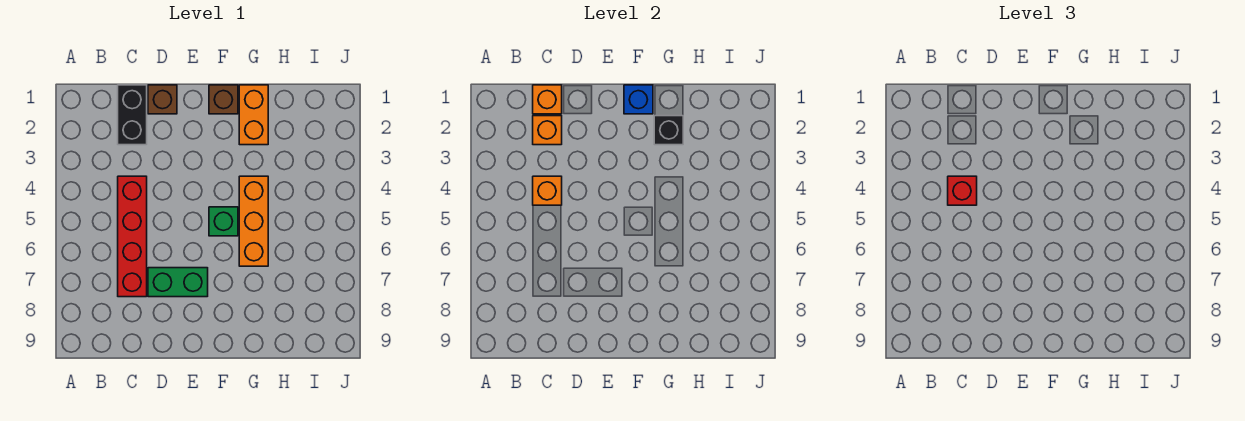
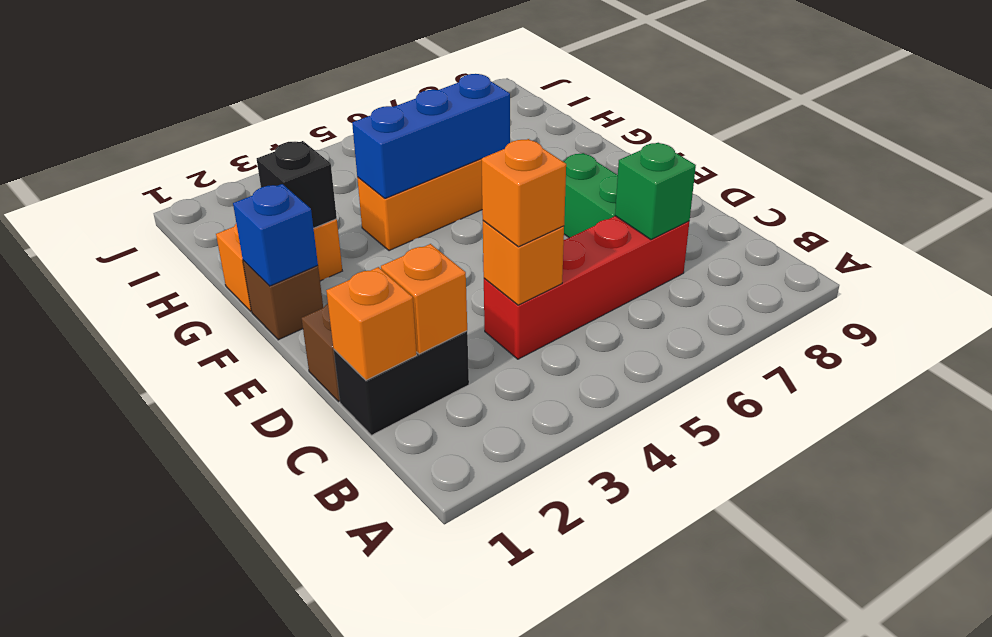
red 1x1 brick [948,176,977,205] -> orange 1x1 brick [482,139,566,247]
green 1x1 brick [209,207,238,236] -> green 1x1 brick moved to [615,143,696,240]
none -> blue 1x3 brick [352,74,510,199]

